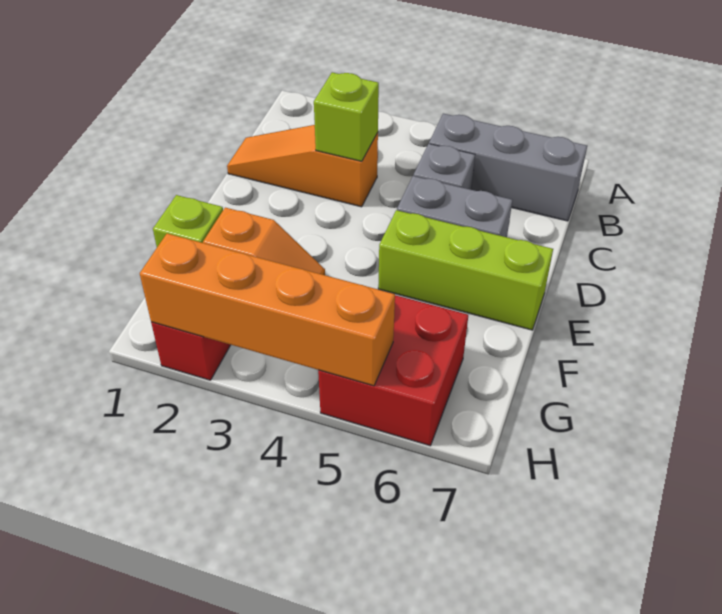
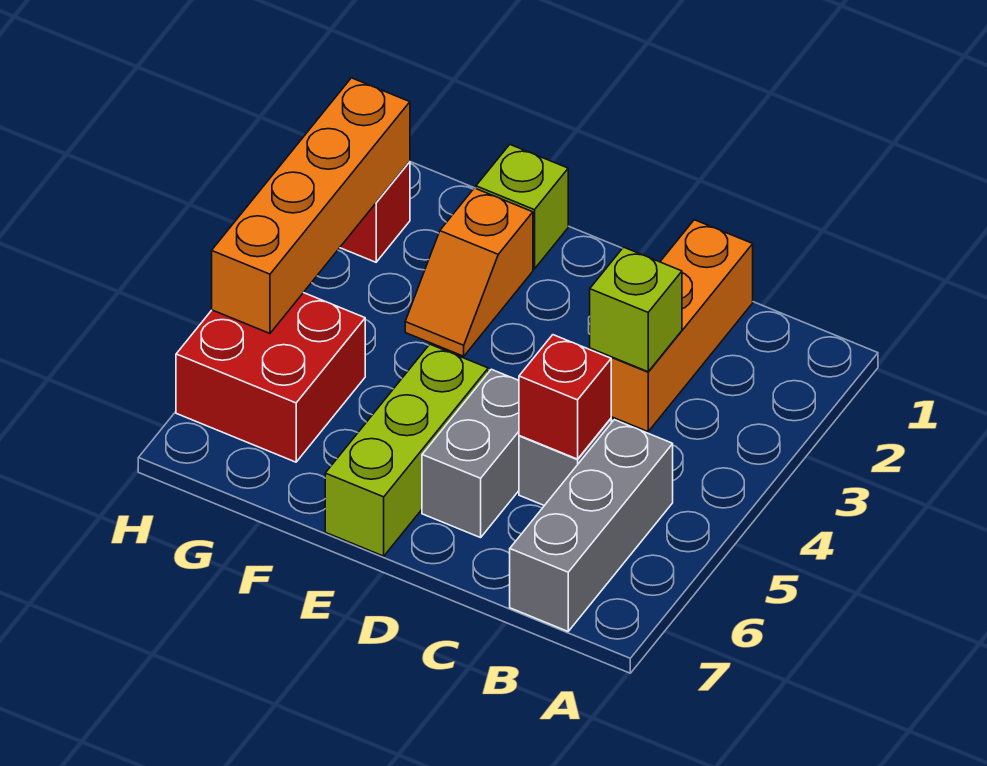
orange 1x3 slope [227,125,378,207] -> orange 1x3 brick [590,220,753,432]
none -> red 1x1 brick [519,335,611,459]

